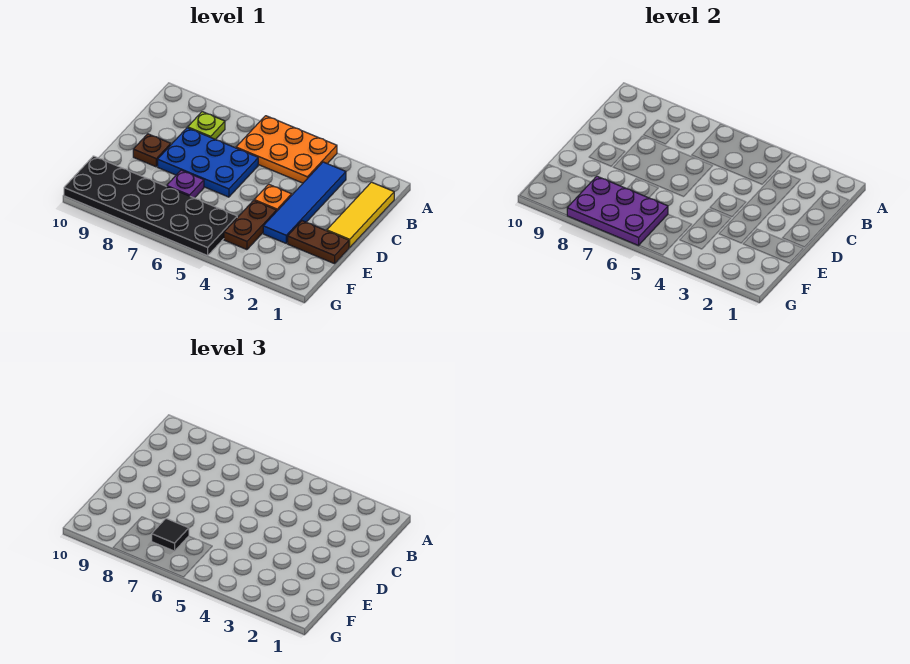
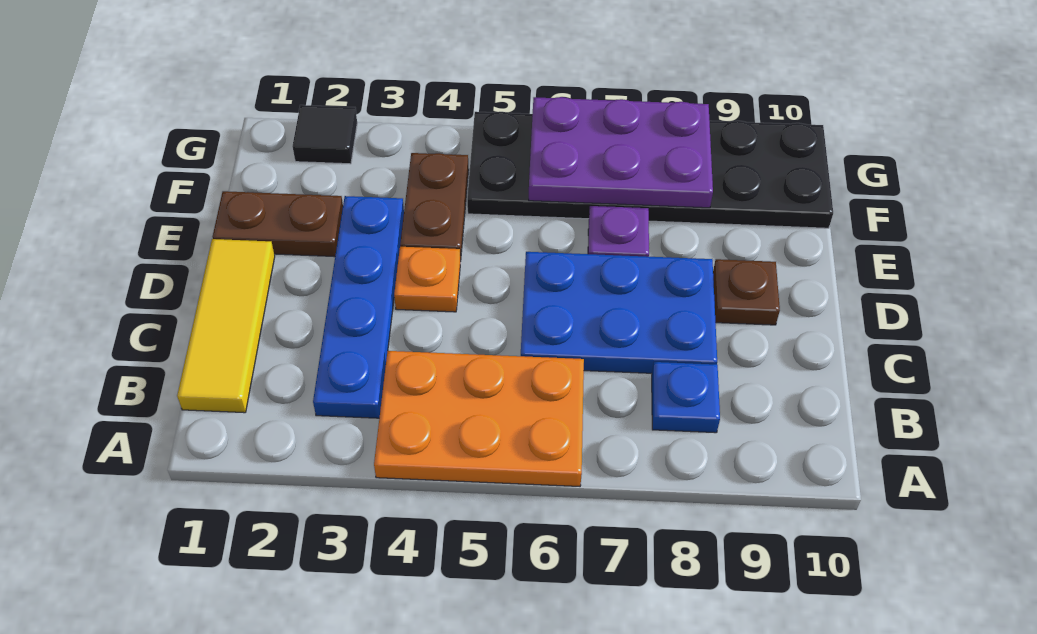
blue 1x4 tile [263,162,346,243] -> blue 1x4 plate [313,196,404,418]
lime 1x1 plate [188,112,225,140] -> blue 1x1 plate [652,362,720,433]
black 1x1 tile [152,519,189,551] -> black 1x1 tile moved to [292,105,357,164]

